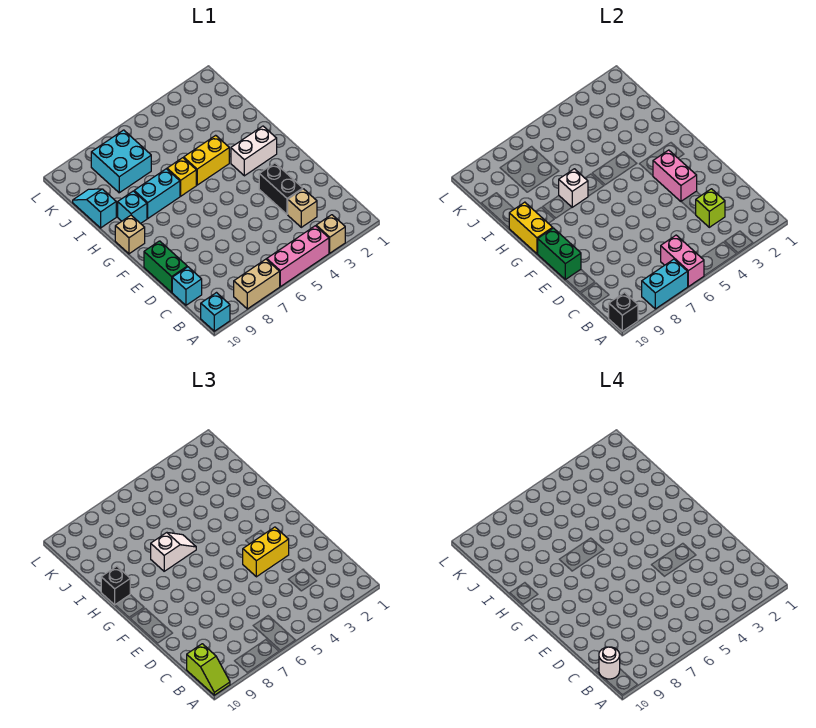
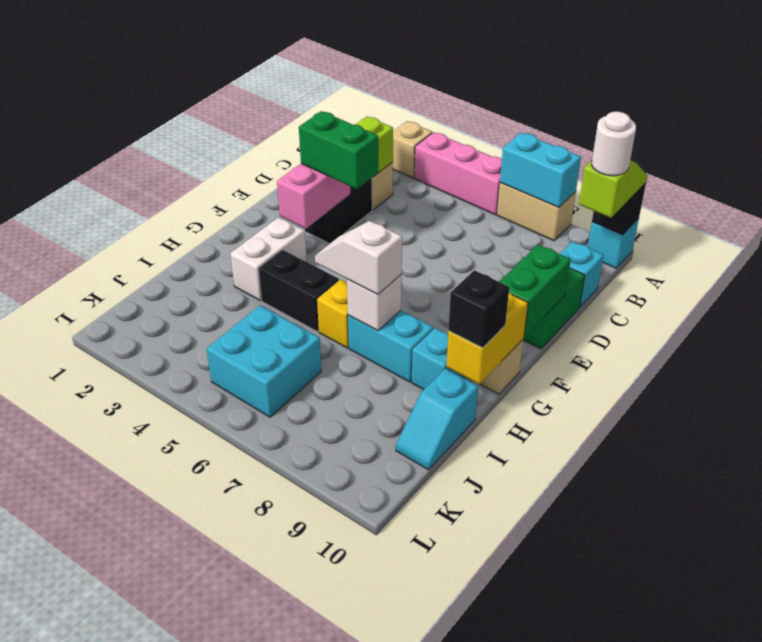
pink 1x2 brick [661,235,704,287] -> none
yellow 1x2 brick [243,527,289,577] -> green 1x2 brick [299,111,378,189]
white 1x2 brick [231,126,277,176] -> white 1x2 brick turned to [230,217,307,300]
yellow 1x2 brick [184,135,229,185] -> black 1x2 brick [258,250,339,332]
cyan 2x2 brick [91,130,151,193] -> cyan 2x2 brick moved to [207,305,321,417]

